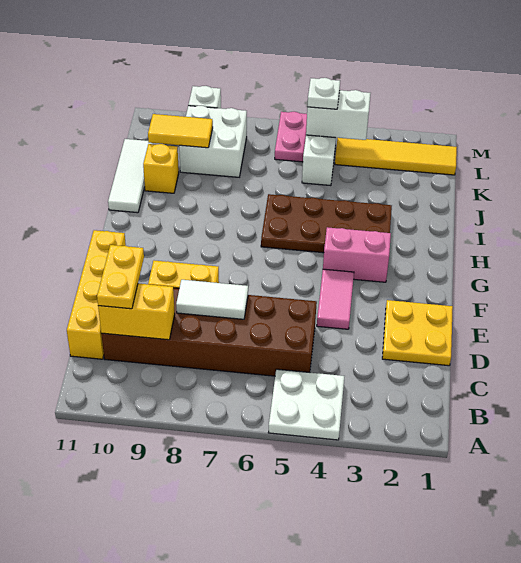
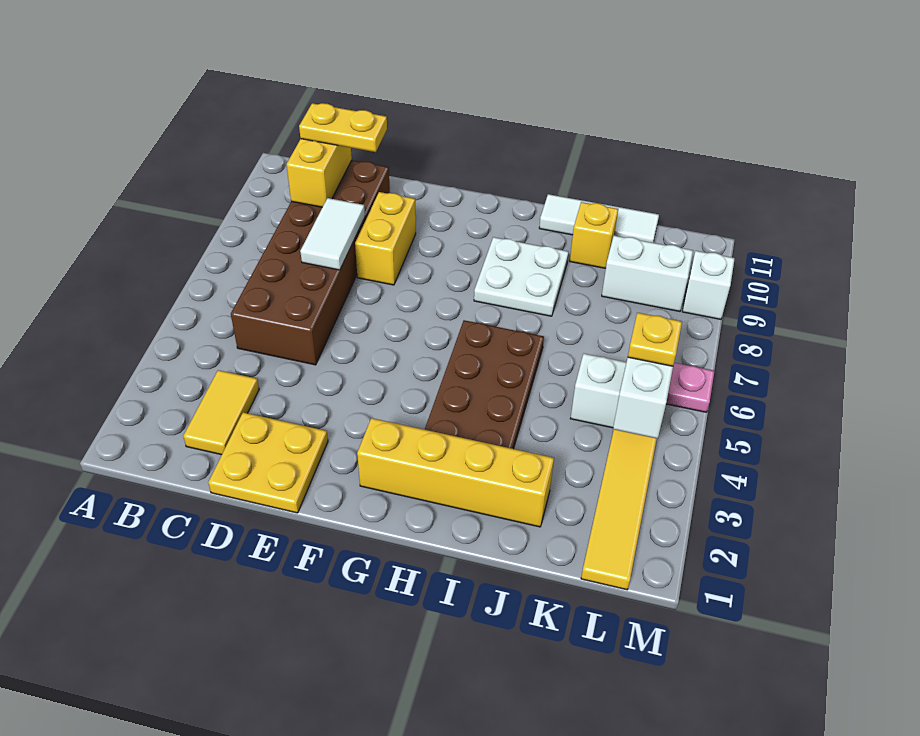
white 2x2 plate [269,369,344,440] -> white 2x2 plate moved to [474,237,569,316]
yellow 1x4 brick [67,230,126,359] -> yellow 1x4 brick moved to [357,418,554,527]
pink 1x2 tile [317,269,354,329] -> none
pink 1x2 brick [323,227,391,282] -> none
white 2x2 brick [179,106,247,177] -> white 1x2 brick [602,236,693,311]
yellow 1x2 tile [148,114,213,148] -> yellow 1x2 tile moved to [183,370,259,455]
white 1x1 plate [307,78,340,109] -> yellow 1x1 plate [628,313,682,366]

